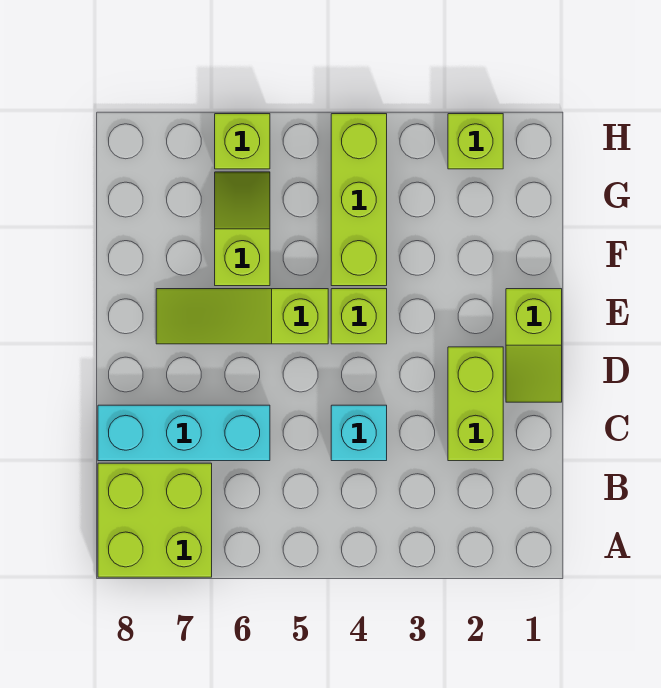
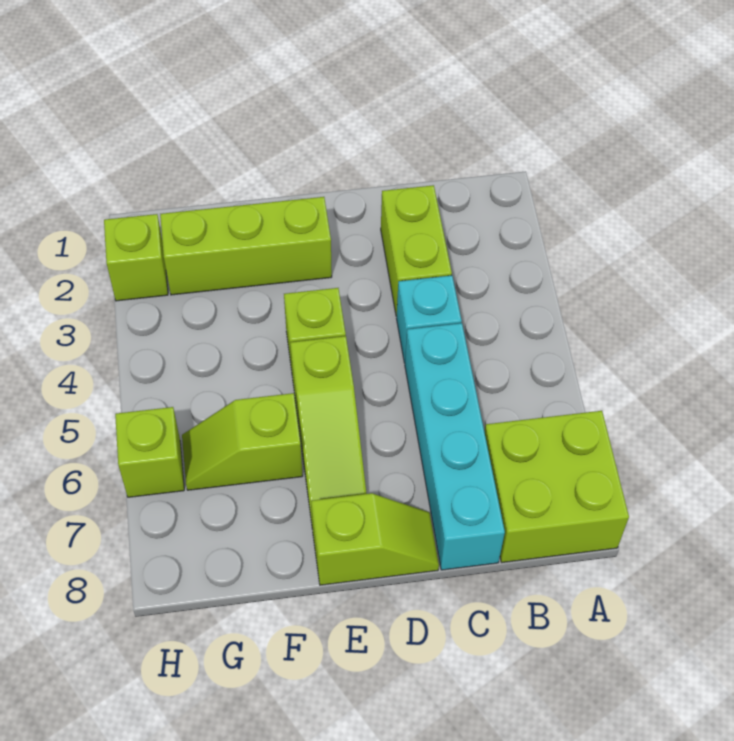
lime 1x2 brick [448,347,503,461] -> lime 1x2 brick turned to [381,185,452,316]
cyan 1x3 brick [98,405,270,461] -> cyan 1x4 brick [405,323,505,570]
lime 1x2 slope [506,289,562,402] -> lime 1x2 slope moved to [311,493,439,585]
lime 1x3 brick [331,114,387,286] -> lime 1x3 brick moved to [160,197,332,295]

